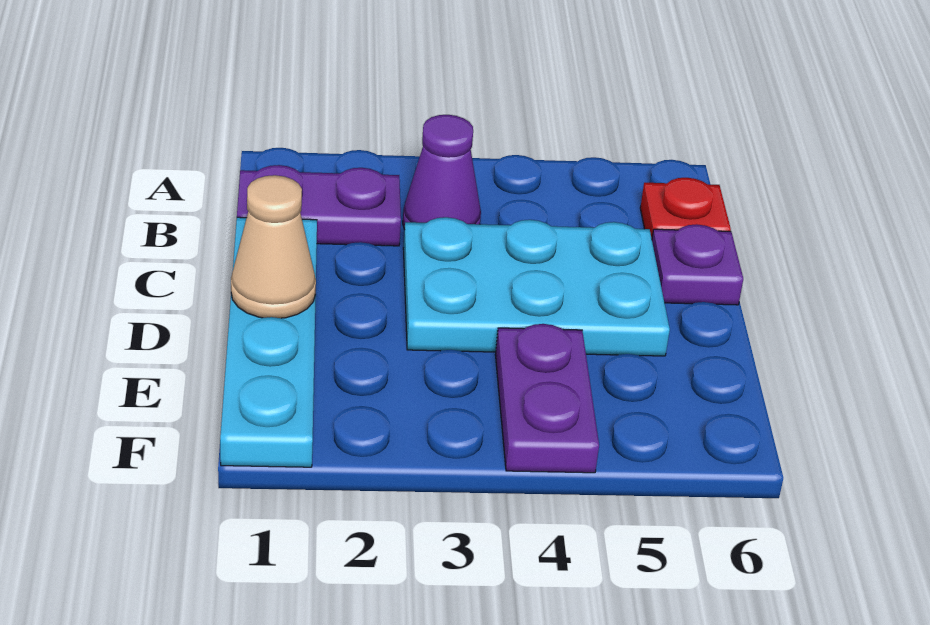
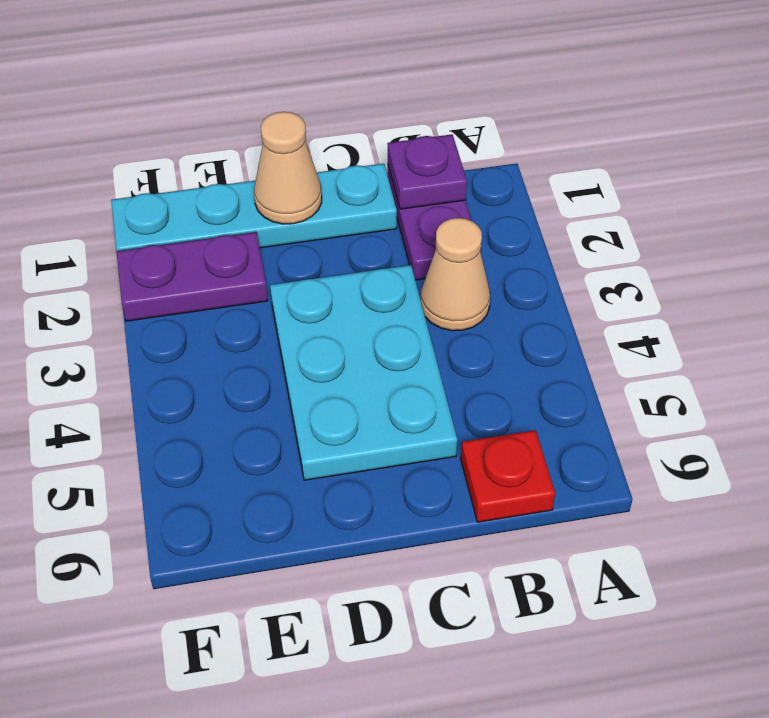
purple 1x1 cone [403,115,481,229] -> tan 1x1 cone [421,218,490,331]
purple 1x1 plate [652,224,743,305] -> purple 1x1 plate moved to [388,135,467,209]
purple 1x2 plate [495,324,599,473] -> purple 1x2 plate moved to [116,232,268,321]

